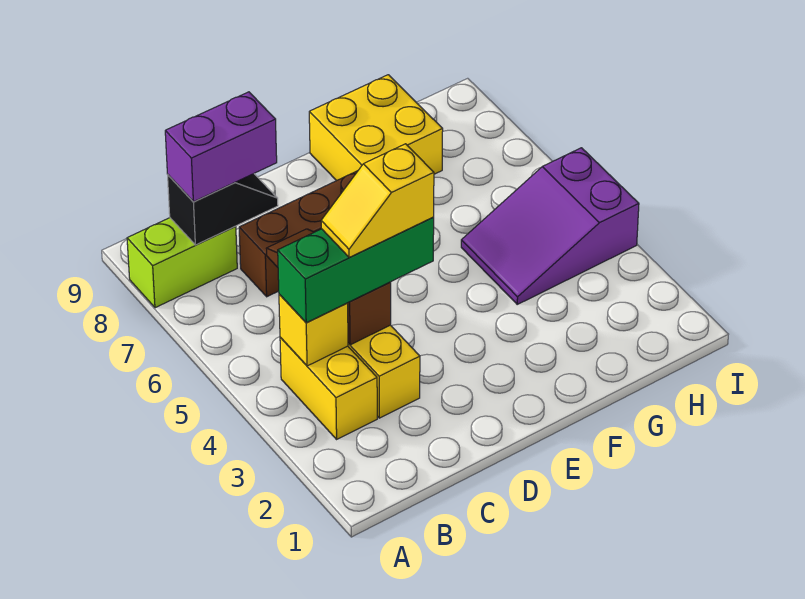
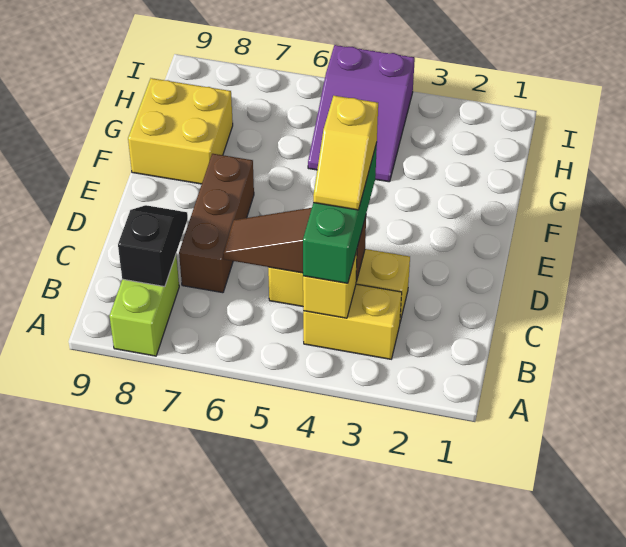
purple 1x2 brick [165,92,277,202] -> none

